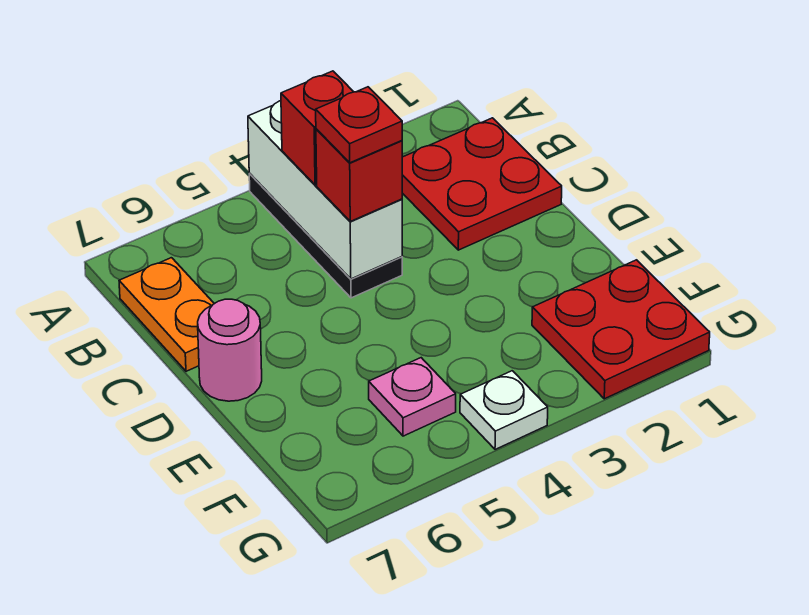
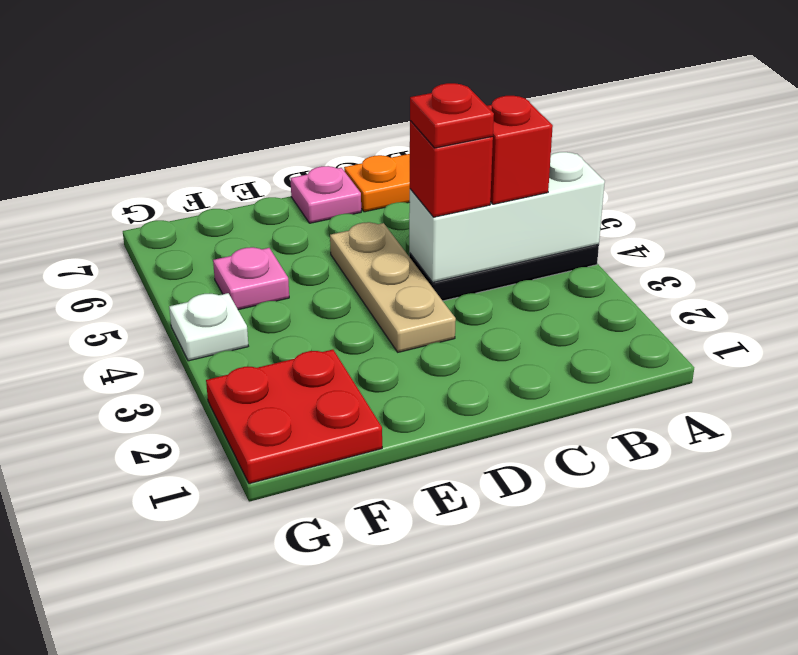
red 2x2 plate [402,118,562,250] -> none
none -> tan 1x3 plate [330,222,456,352]
pink 1x1 round brick [198,299,262,401] -> pink 1x1 plate [290,166,361,223]

